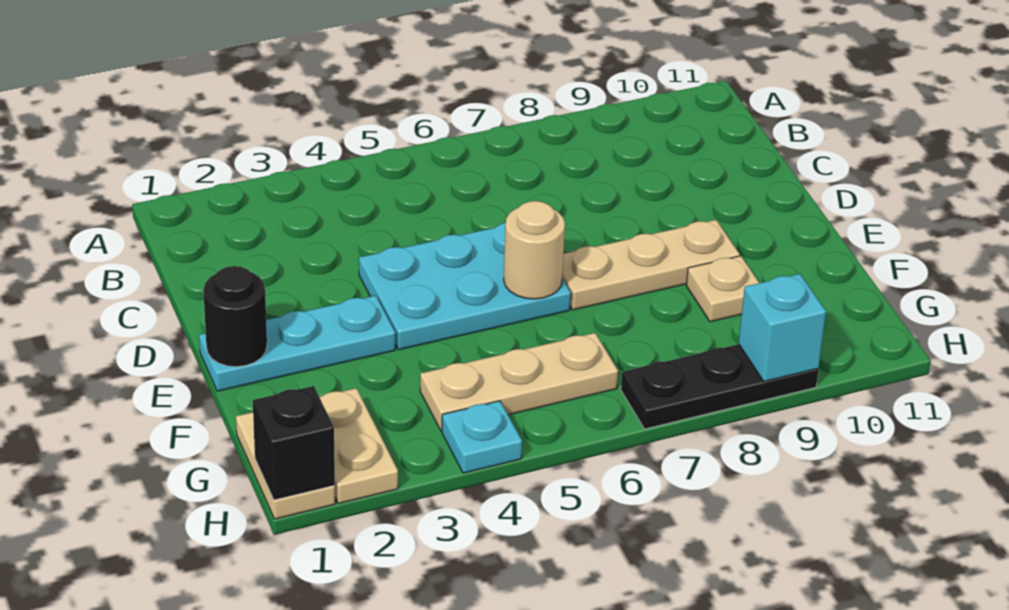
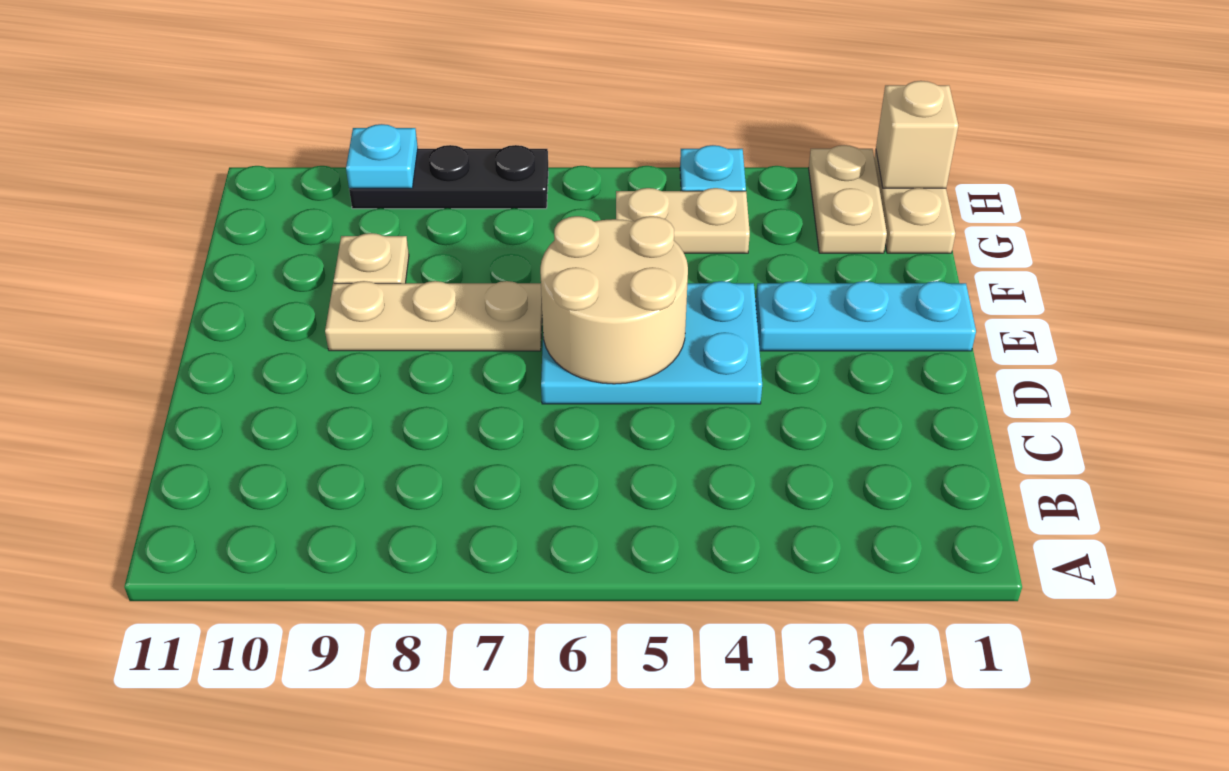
black 1x1 round brick [203,266,267,367] -> none
tan 1x1 round brick [504,201,565,299] -> tan 2x2 round brick [540,216,688,384]
tan 1x3 plate [420,333,618,431] -> tan 1x2 plate [616,188,750,253]
black 1x1 brick [253,386,335,500] -> tan 1x1 brick [876,81,958,188]
cyan 1x1 brick [739,274,826,382] -> cyan 1x1 plate [346,124,418,188]

